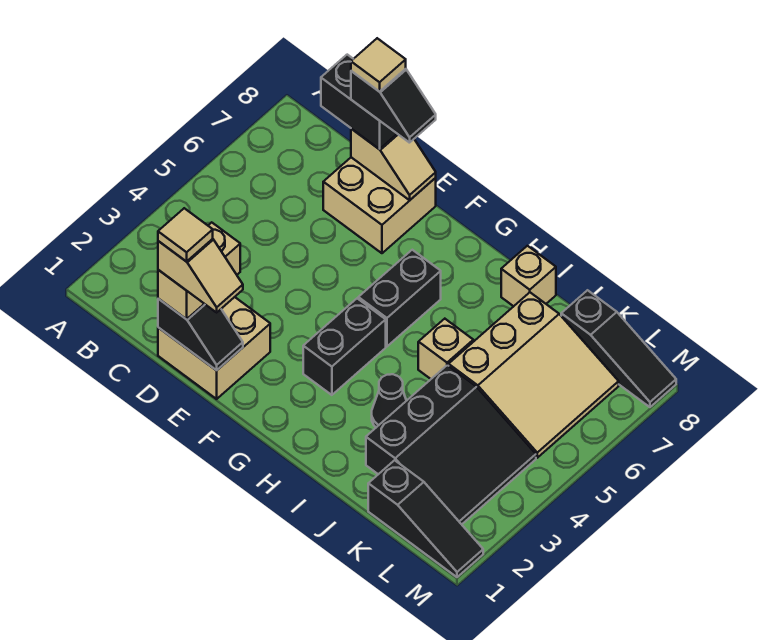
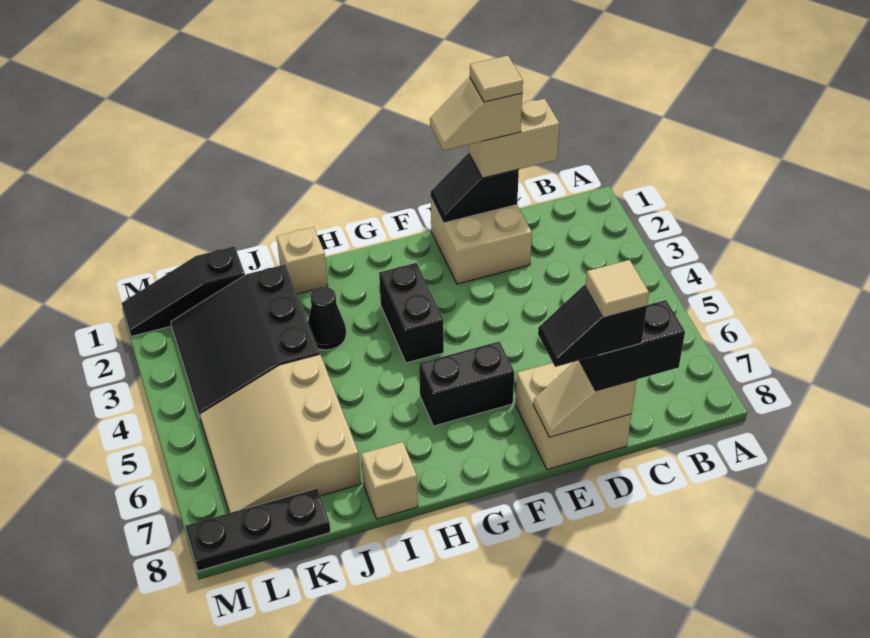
tan 1x2 brick [158,222,240,319] -> tan 1x2 brick turned to [469,99,560,178]
black 1x2 brick [358,250,441,346] -> black 1x2 brick turned to [419,342,514,426]
tan 1x1 brick [418,319,473,379] -> tan 1x1 brick moved to [277,227,328,294]
black 1x3 slope [561,290,676,407] -> black 1x3 plate [185,488,330,571]

